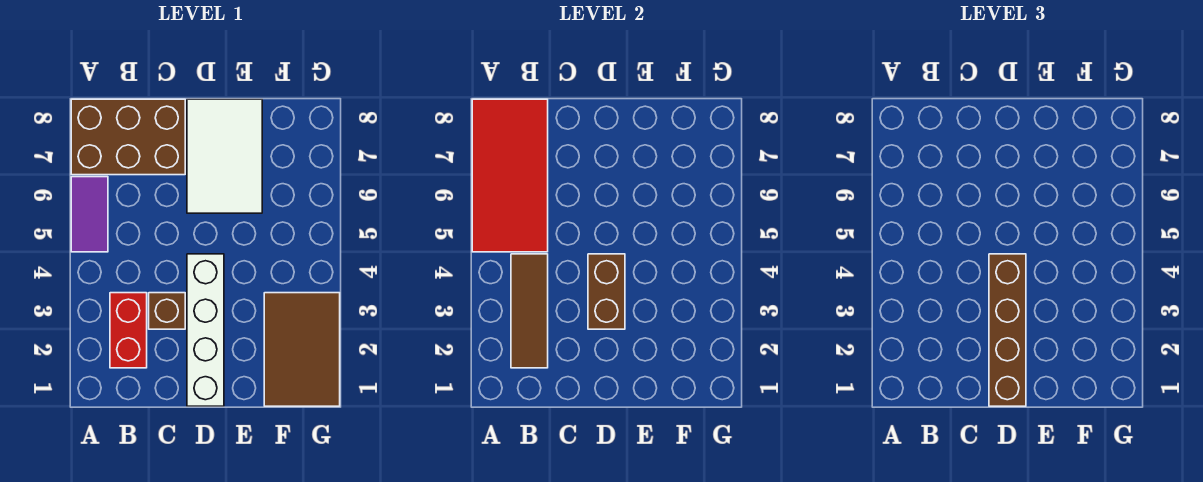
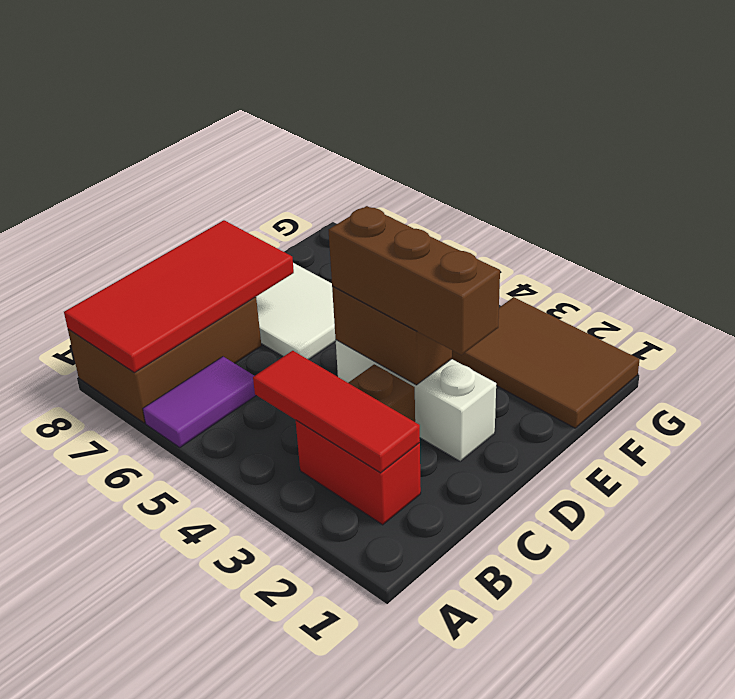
purple 1x2 tile [71,177,108,252] -> purple 1x2 tile turned to [143,357,256,447]
red 2x4 tile [472,99,548,252] -> red 2x4 tile turned to [64,220,294,373]
brown 1x3 tile [511,254,548,368] -> red 1x3 tile [253,351,420,473]
white 1x4 brick [187,254,224,406] -> white 1x3 brick [336,340,496,461]
brown 1x4 brick [989,254,1026,406] -> brown 1x3 brick [329,206,500,355]

